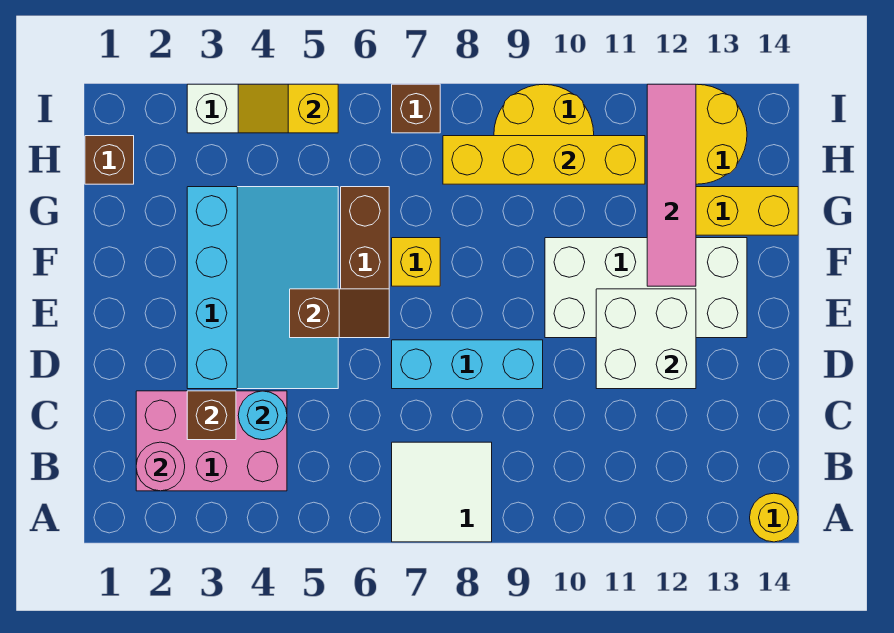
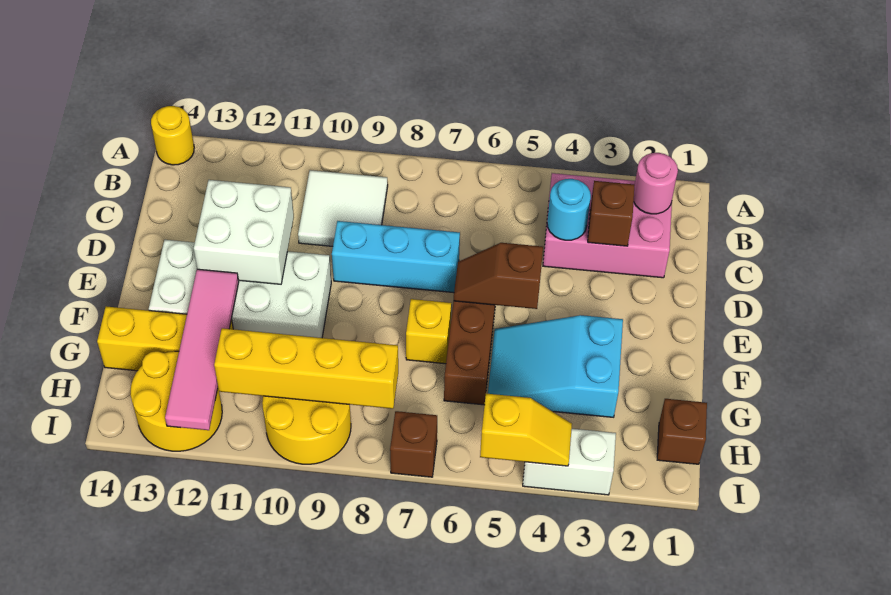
white 2x2 tile [392,442,492,542] -> white 2x2 tile moved to [298,170,388,246]
cyan 3x4 slope [187,187,338,389] -> cyan 2x3 slope [488,315,623,417]

